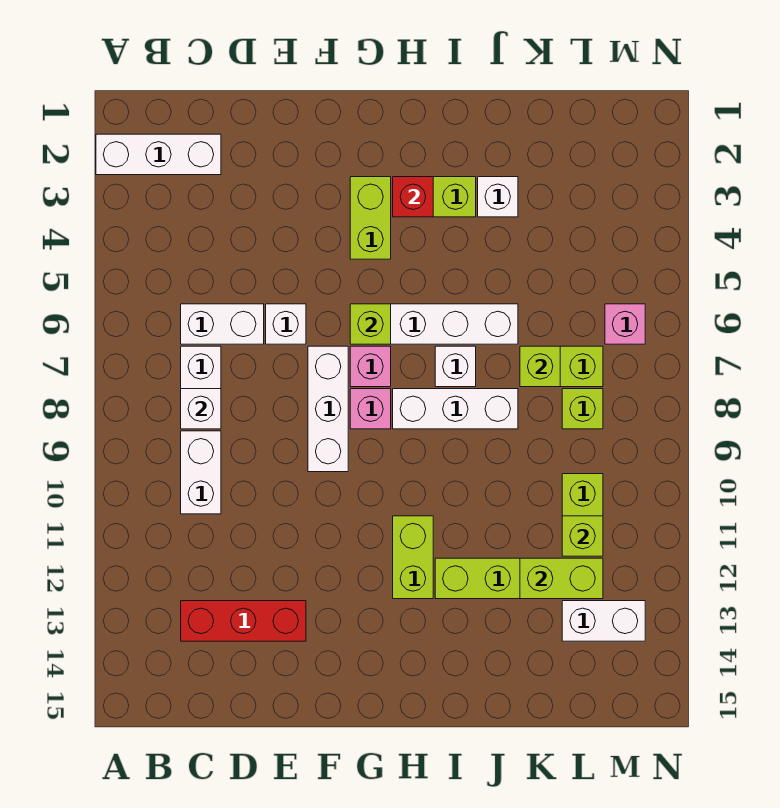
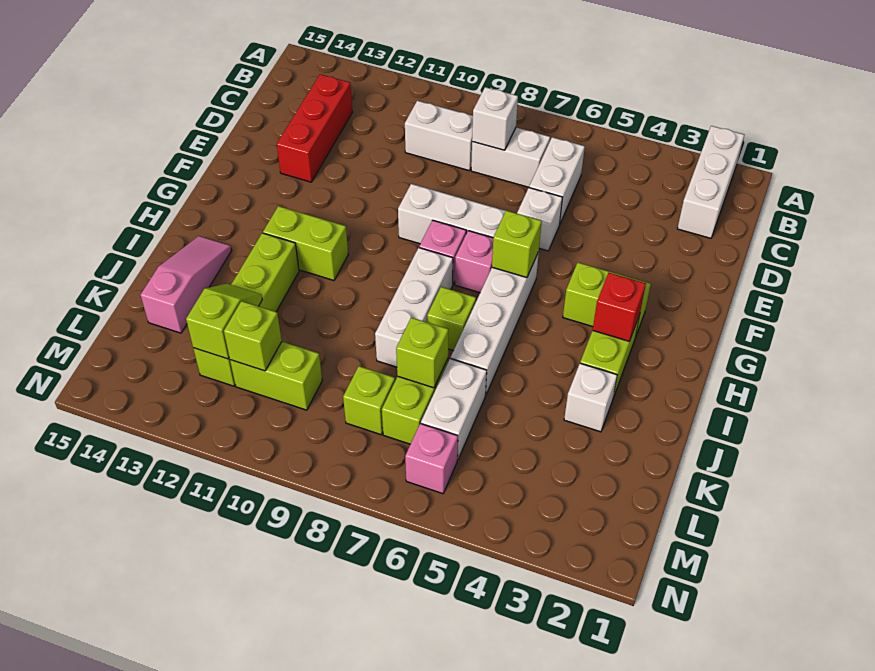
white 1x1 brick [435,346,476,387] -> lime 1x1 brick [427,287,476,351]
none -> pink 1x3 slope [141,236,231,333]
lime 1x2 brick [520,558,603,599] -> lime 1x2 slope [186,284,262,359]
white 1x2 brick [562,601,645,641] -> white 1x2 brick moved to [421,359,487,460]

